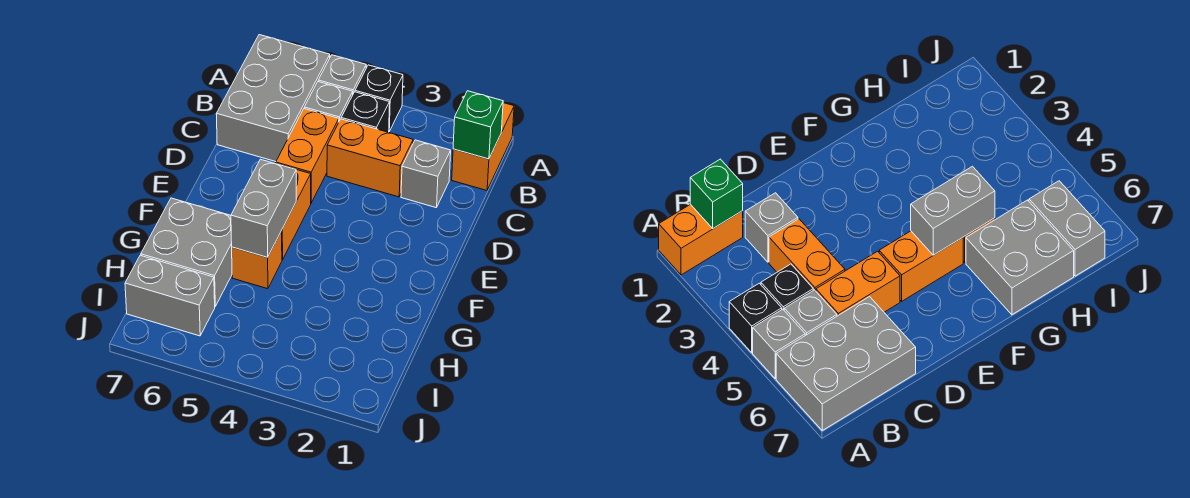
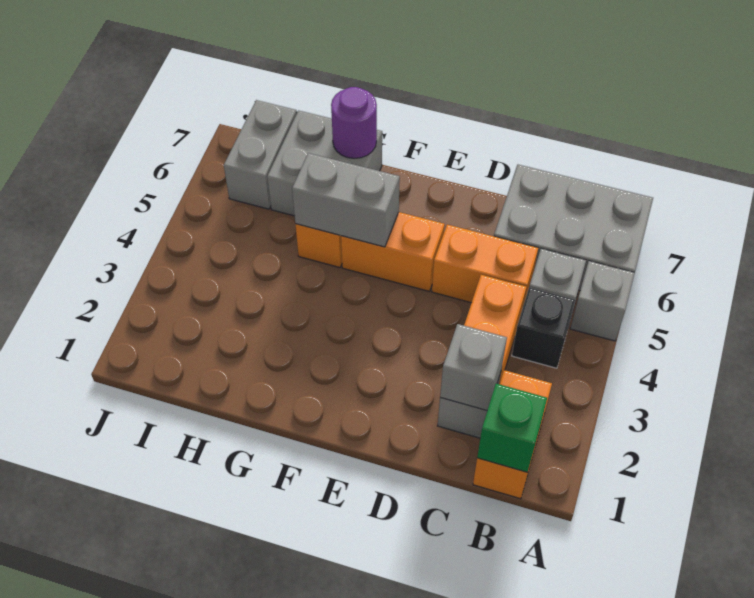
orange 1x2 brick [452,103,514,190] -> orange 1x2 brick turned to [473,370,552,499]
black 1x1 brick [355,65,403,131] -> none
none -> grey 1x1 brick [440,324,507,411]
none -> purple 1x1 round brick [331,87,377,158]

